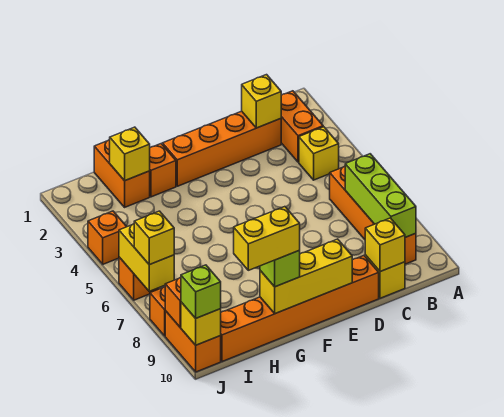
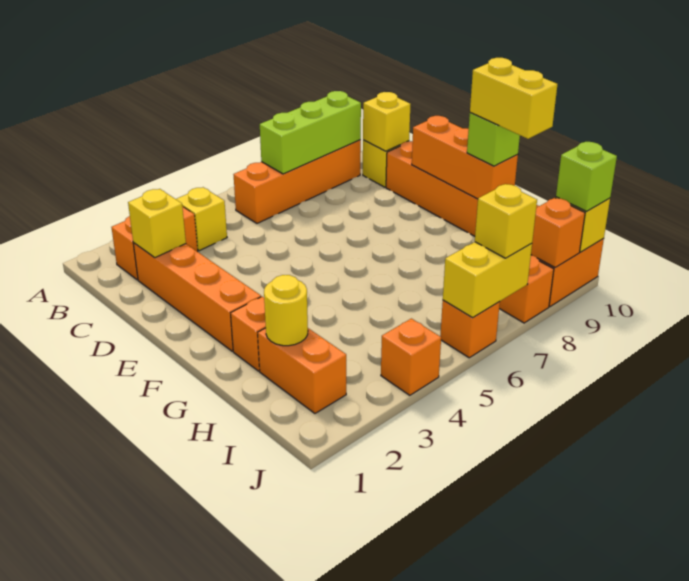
yellow 1x3 brick [260,239,352,314] -> orange 1x3 brick [412,116,518,199]
orange 1x2 brick [94,140,150,207] -> orange 1x2 brick turned to [258,328,346,413]
yellow 1x1 brick [110,127,150,181] -> yellow 1x1 round brick [264,275,308,346]

